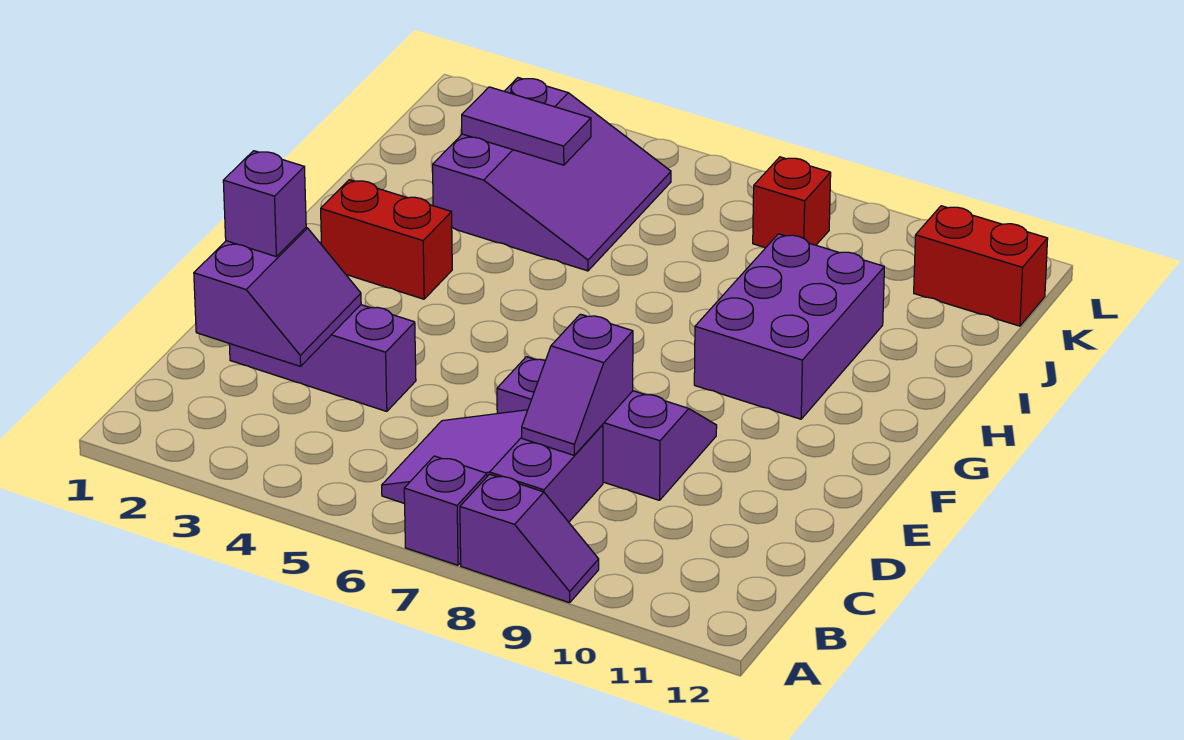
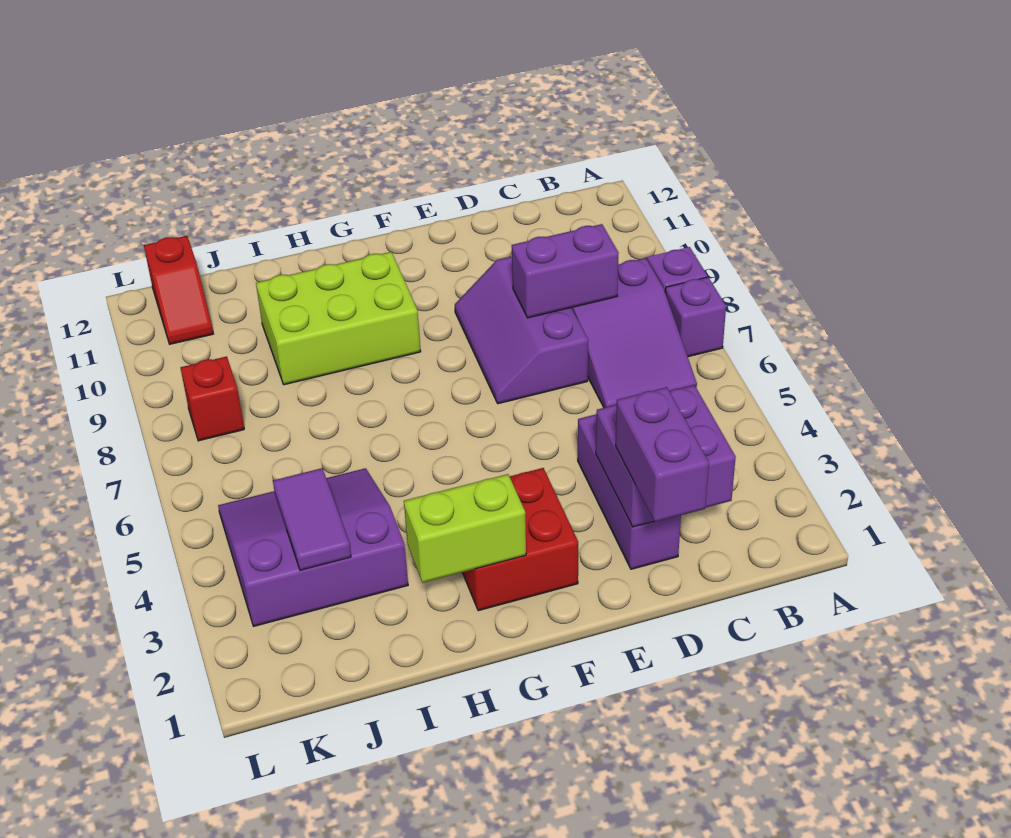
purple 2x2 slope [194,228,361,366] -> purple 2x2 brick [596,385,736,527]
purple 1x2 slope [522,314,633,455] -> purple 1x2 brick [512,224,619,318]
purple 1x1 brick [223,151,306,256] -> purple 1x2 brick [616,387,709,522]
red 1x2 brick [321,180,452,299] -> red 2x2 brick [462,468,578,611]
none -> lime 1x2 brick [404,474,526,583]
purple 2x3 brick [694,234,884,419] -> lime 2x3 brick [256,252,421,385]
red 1x2 brick [914,206,1048,326] -> red 1x2 slope [144,236,213,344]

